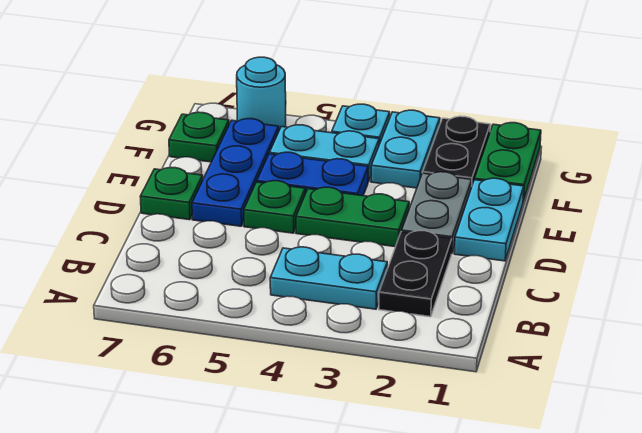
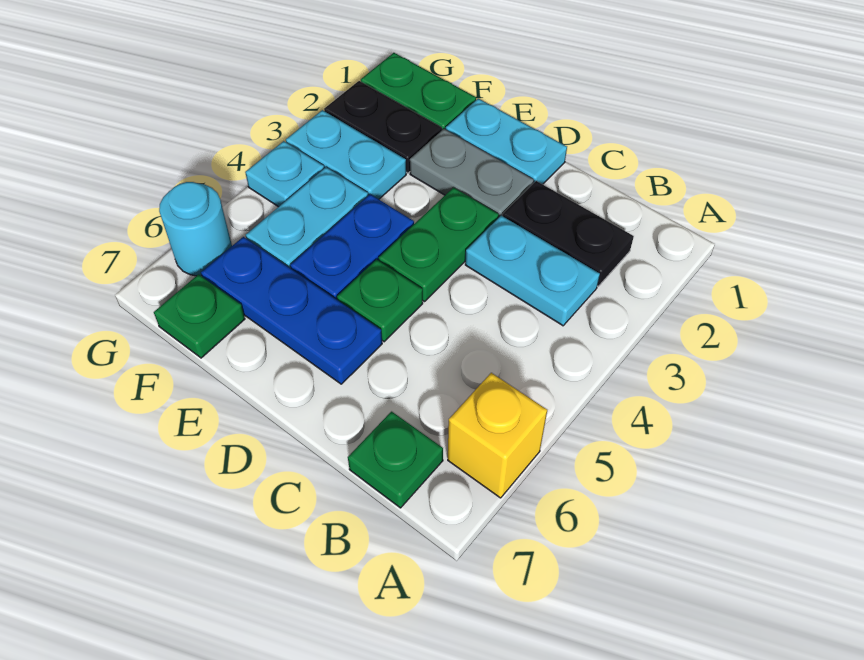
none -> yellow 1x1 brick [448,373,547,498]
cyan 1x2 plate [270,247,387,309] -> cyan 1x2 plate turned to [465,216,600,326]
green 1x1 plate [140,167,203,220] -> green 1x1 plate moved to [348,412,443,508]

